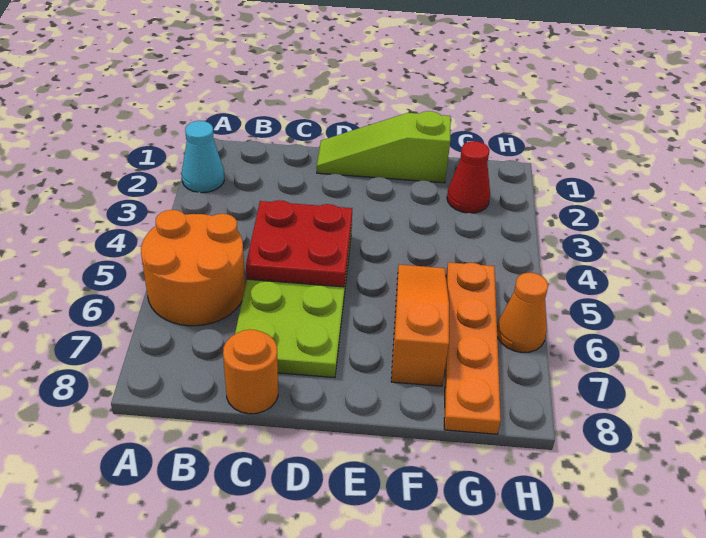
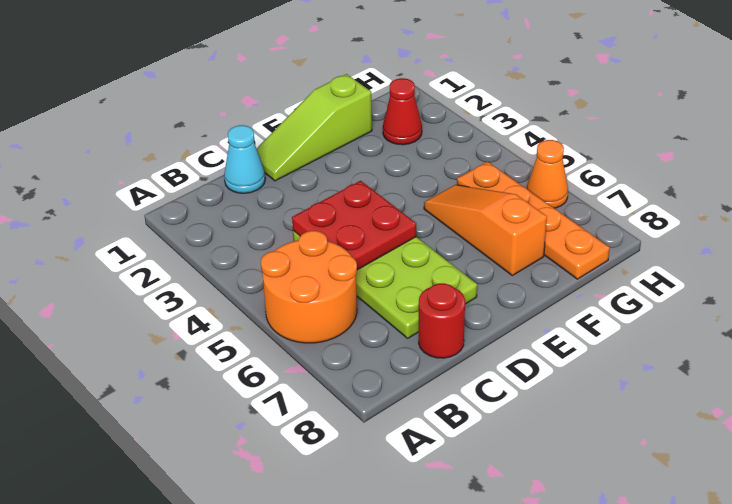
cyan 1x1 cone [182,121,224,193] -> cyan 1x1 cone moved to [224,125,265,193]
orange 1x1 round brick [223,329,278,414] -> red 1x1 round brick [419,283,465,358]

